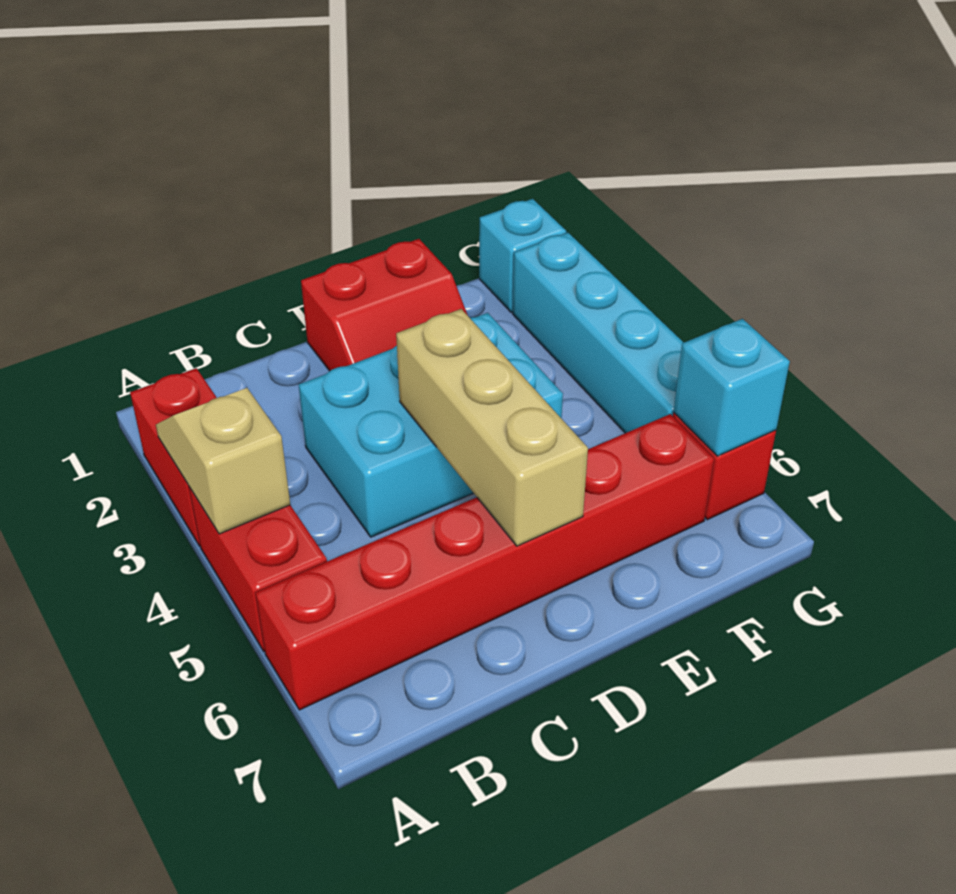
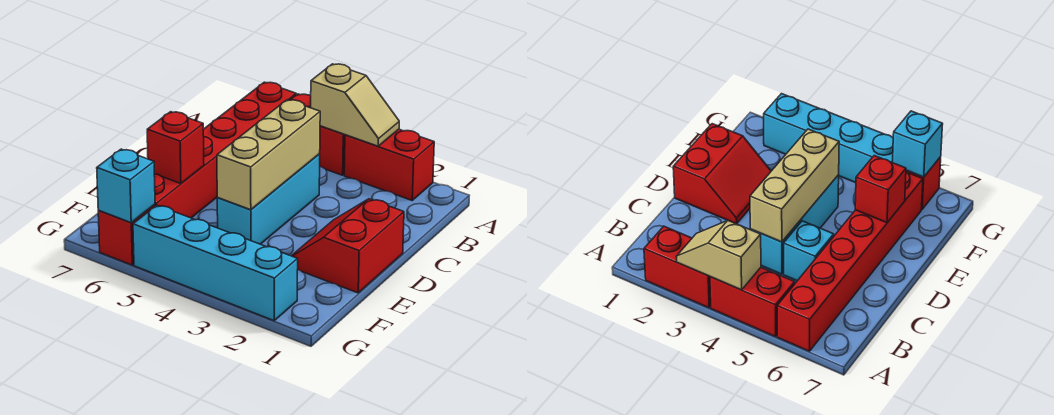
cyan 2x3 brick [299,313,563,537] -> cyan 1x3 brick [217,154,320,244]
tan 1x3 brick [396,309,588,546] -> tan 1x3 brick turned to [217,100,320,210]
none -> red 1x1 brick [147,112,204,184]
cyan 1x1 brick [479,199,566,312] -> cyan 1x1 brick moved to [784,221,834,281]

